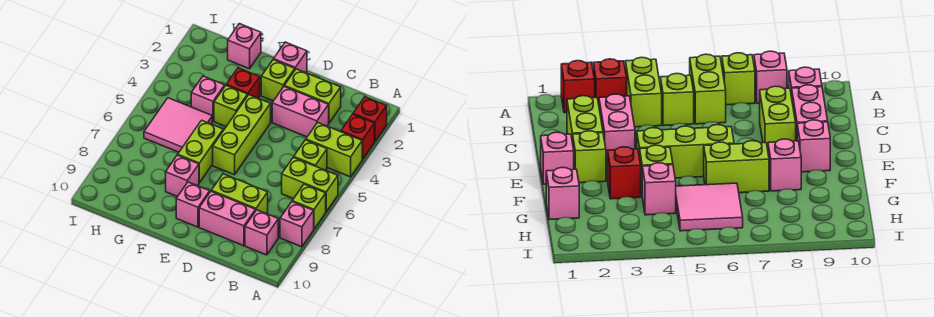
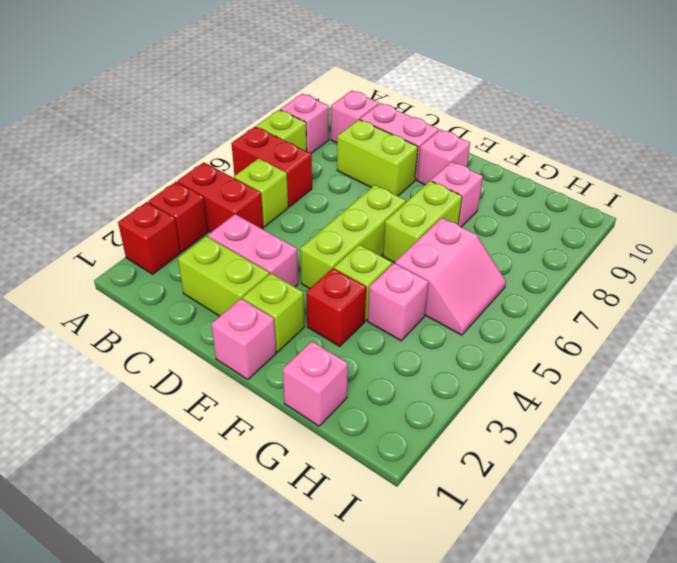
lime 1x2 brick [306,122,362,177] -> red 1x2 brick [178,162,263,232]
lime 1x2 brick [282,157,338,212] -> red 1x2 brick [231,126,312,207]
pink 2x2 tile [144,98,212,152] -> pink 2x2 slope [395,218,506,335]

